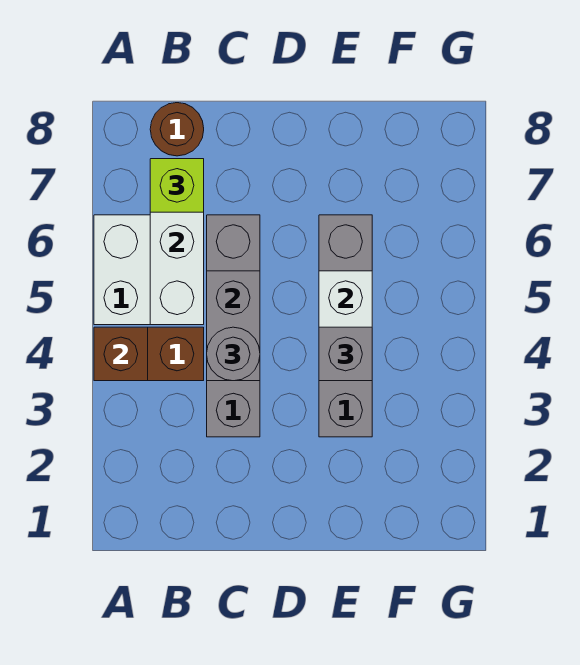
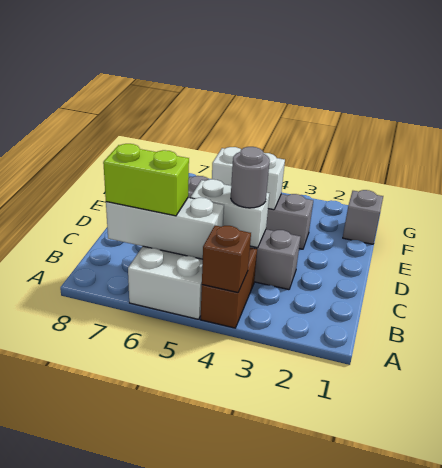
lime 1x1 brick [150,159,204,212] -> lime 1x2 brick [103,144,189,216]
brown 1x1 round brick [150,103,204,156] -> none
grey 1x2 brick [207,271,260,381] -> white 1x2 brick [190,179,269,248]
grey 1x1 brick [319,327,372,381] -> grey 1x1 brick moved to [343,190,383,244]

